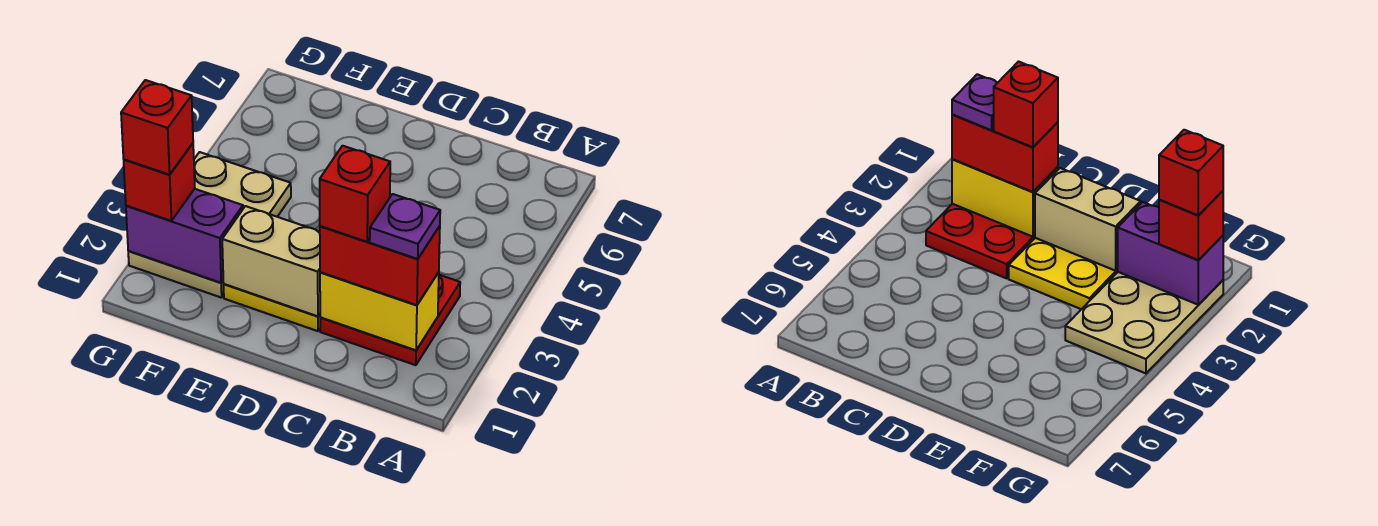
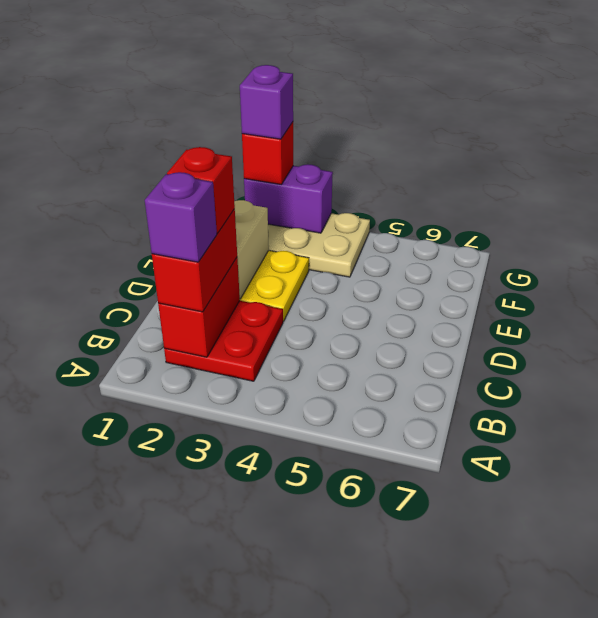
yellow 1x2 brick [320,272,439,350] -> red 1x2 brick [158,258,240,357]
purple 1x1 plate [370,194,440,259] -> purple 1x1 brick [145,172,217,262]
purple 1x2 brick [126,189,243,283] -> purple 1x2 brick turned to [244,164,333,233]
red 1x1 brick [121,80,193,175] -> purple 1x1 brick [240,65,293,139]

